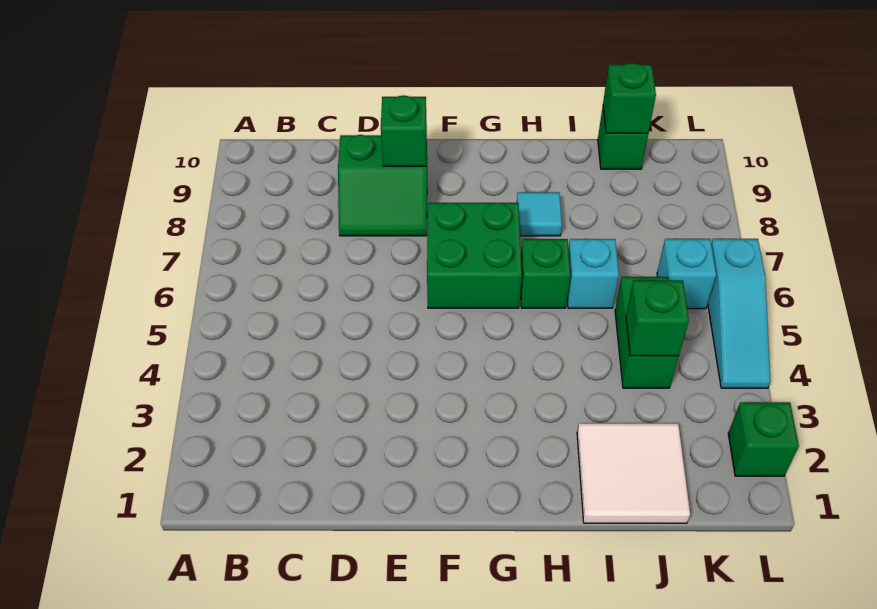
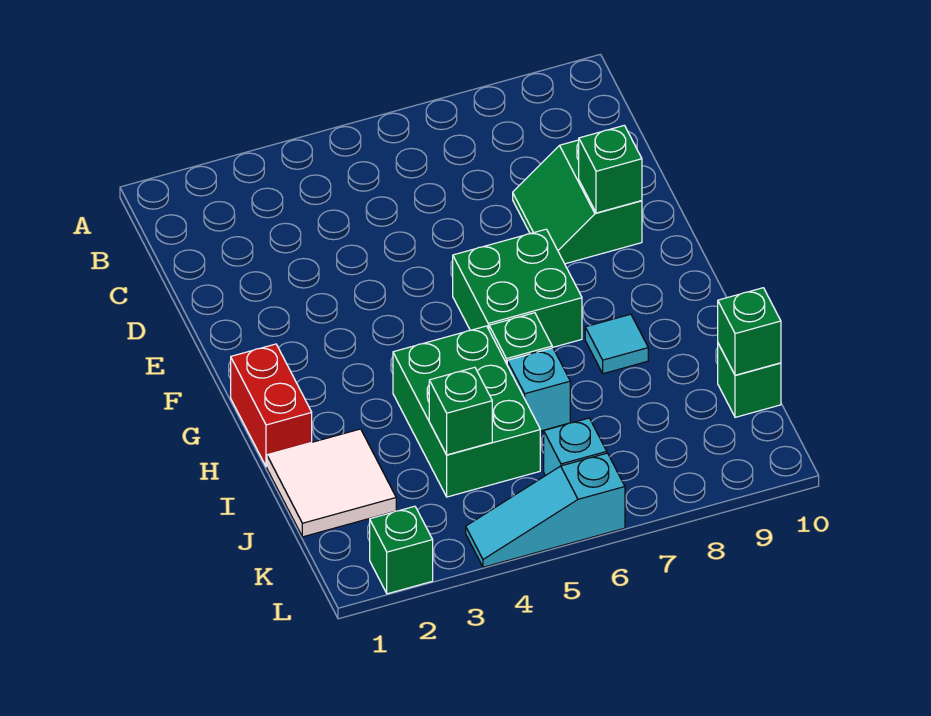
none -> red 1x2 brick [231,344,312,467]
green 1x2 brick [615,277,679,388] -> green 2x3 brick [393,326,540,497]

